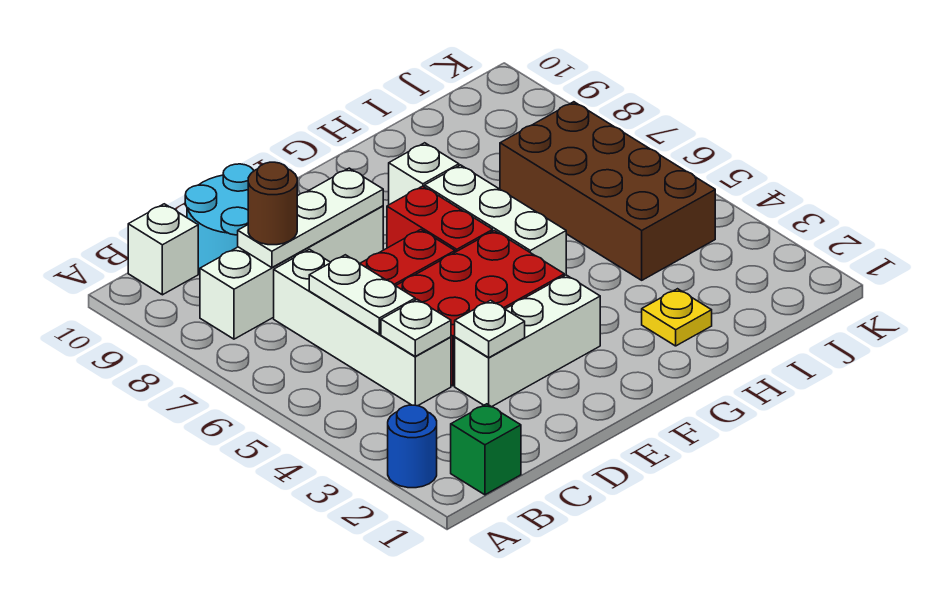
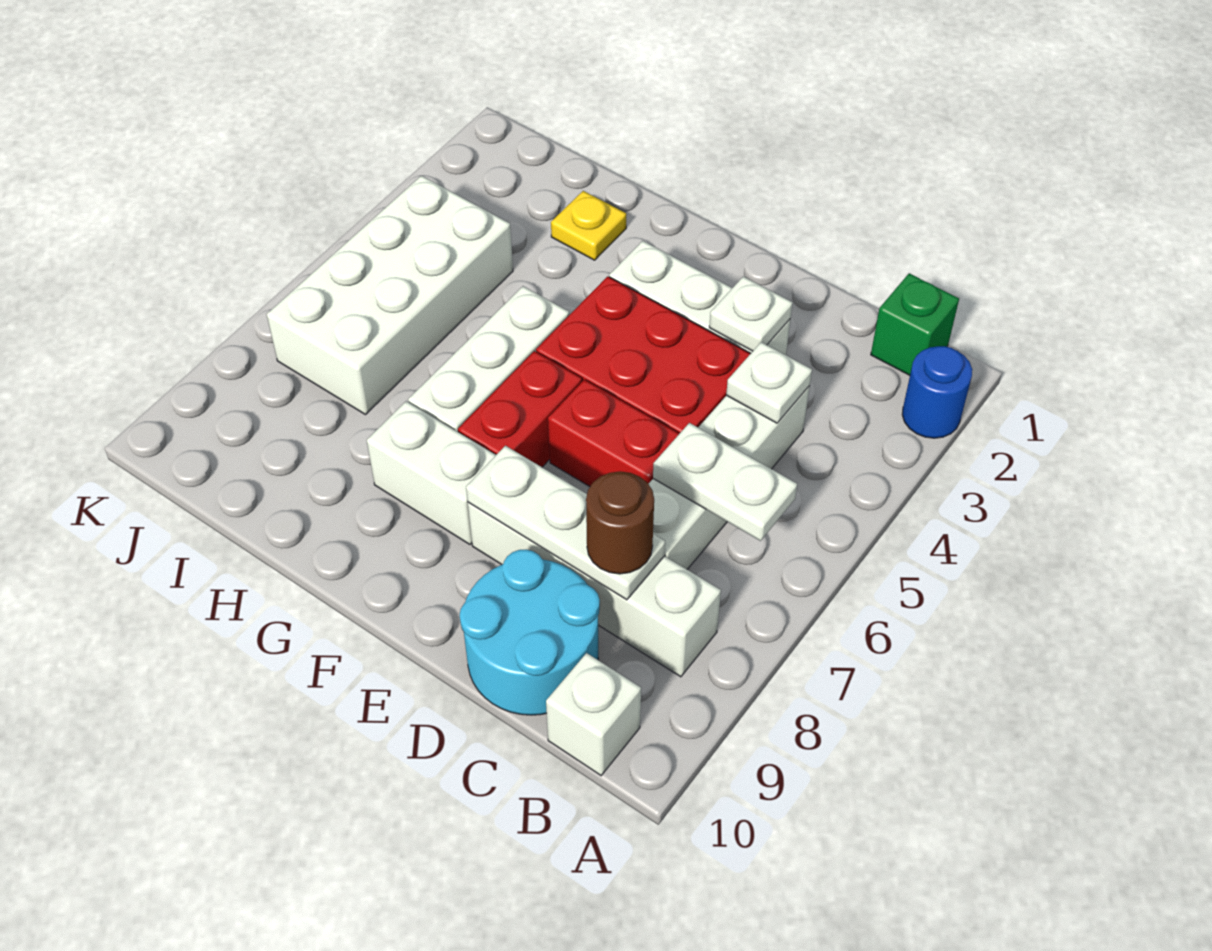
white 1x2 plate [309,255,415,334] -> white 1x2 plate turned to [653,423,797,541]
white 1x1 brick [389,143,459,205] -> white 1x2 brick [367,401,496,544]
brown 2x4 brick [500,102,715,280] -> white 2x4 brick [267,176,513,415]

